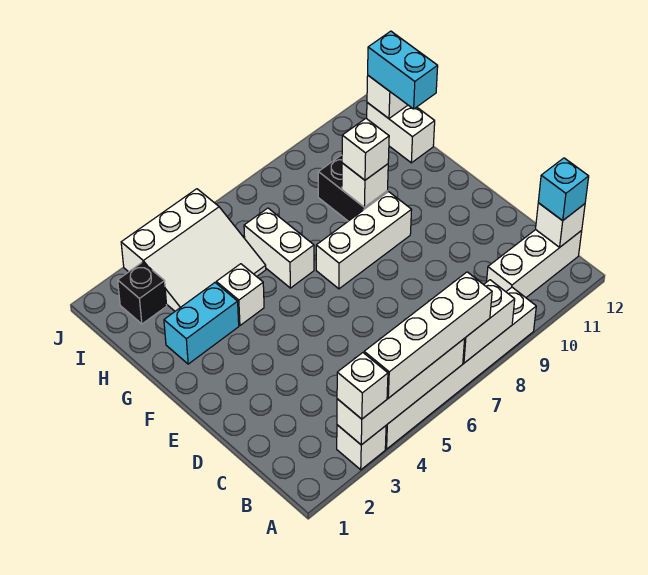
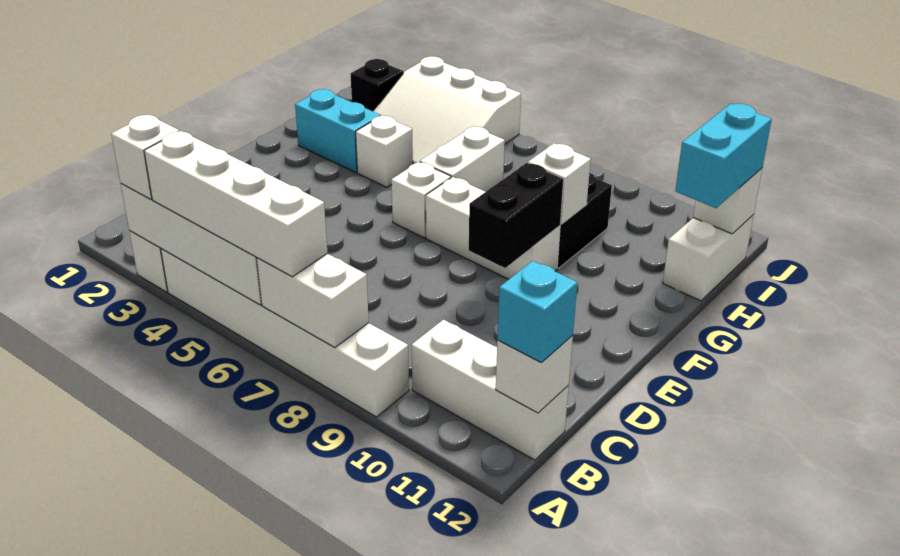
none -> black 1x2 brick [469,163,564,268]
white 1x1 brick [342,118,389,180] -> white 1x1 brick moved to [391,162,451,238]

